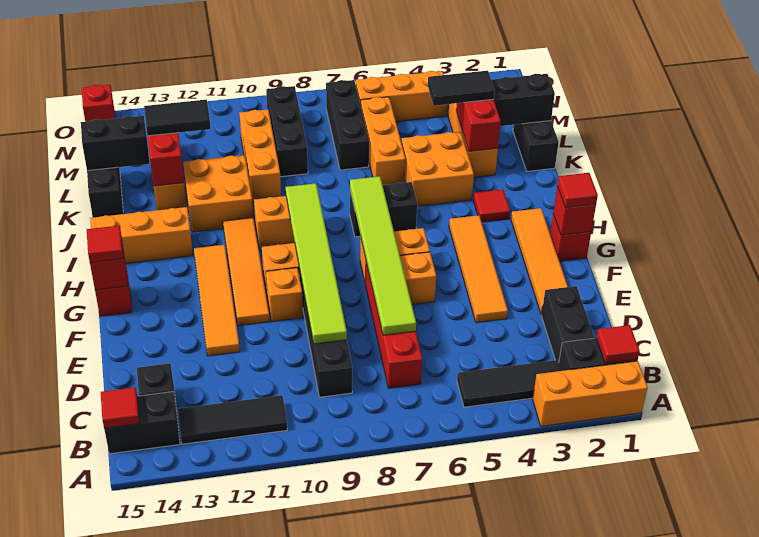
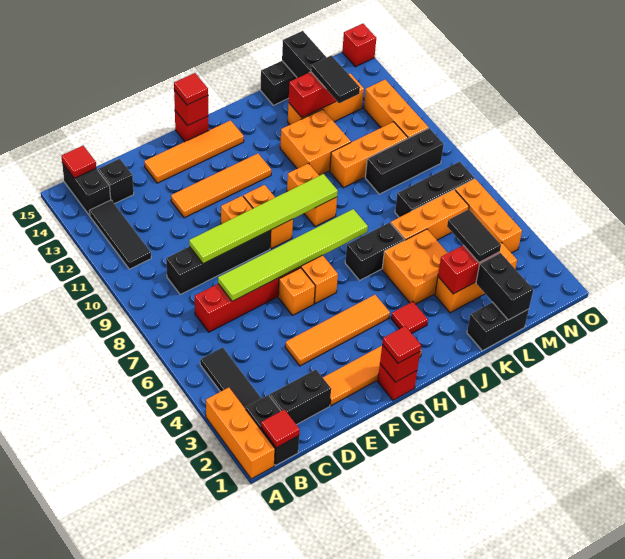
orange 1x4 tile [223,218,270,326] -> orange 1x4 tile moved to [144,120,244,183]
black 1x2 brick [350,182,417,237] -> black 1x2 brick turned to [345,222,404,280]
orange 1x3 brick [90,207,193,263] -> orange 1x3 brick moved to [364,80,429,138]

